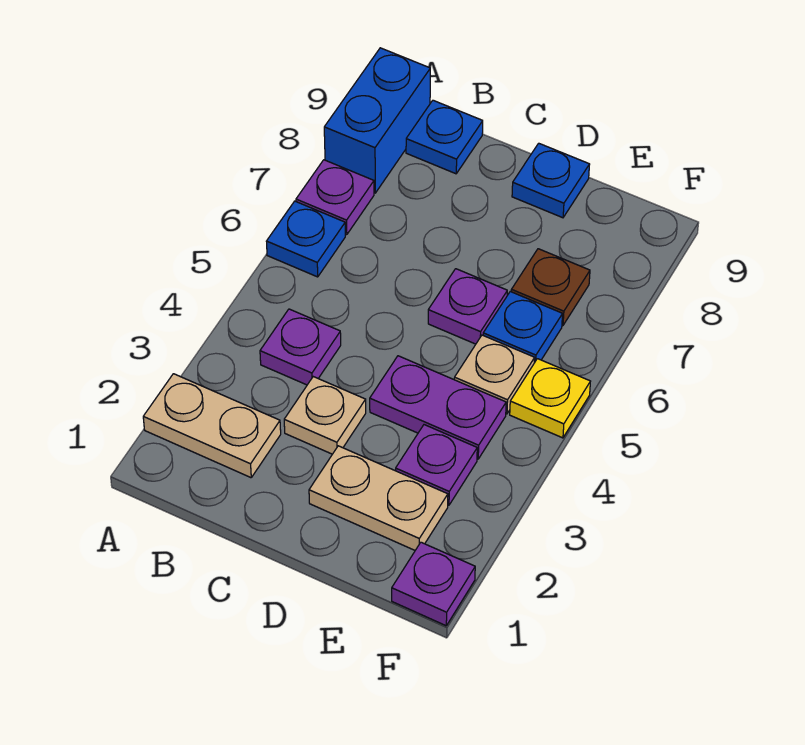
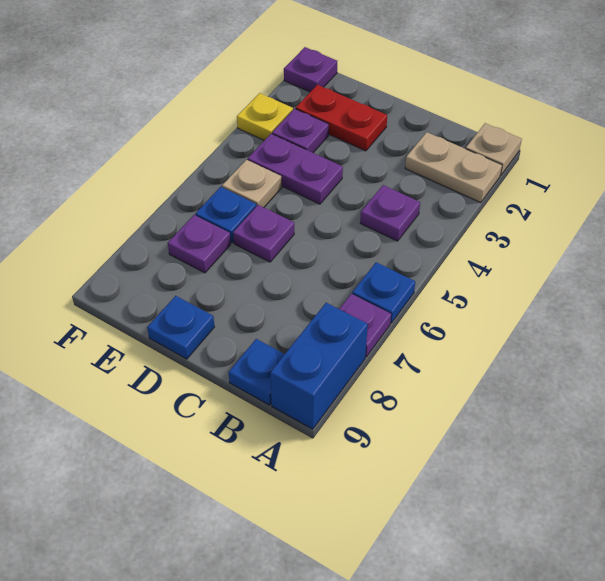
tan 1x1 plate [284,377,366,454] -> tan 1x1 plate moved to [466,123,522,175]
tan 1x2 plate [309,446,448,550] -> red 1x2 plate [296,85,387,151]
brown 1x1 plate [511,249,590,325] -> purple 1x1 plate [168,215,231,273]
yellow 1x1 plate [510,359,590,438] -> yellow 1x1 plate moved to [237,93,293,140]

